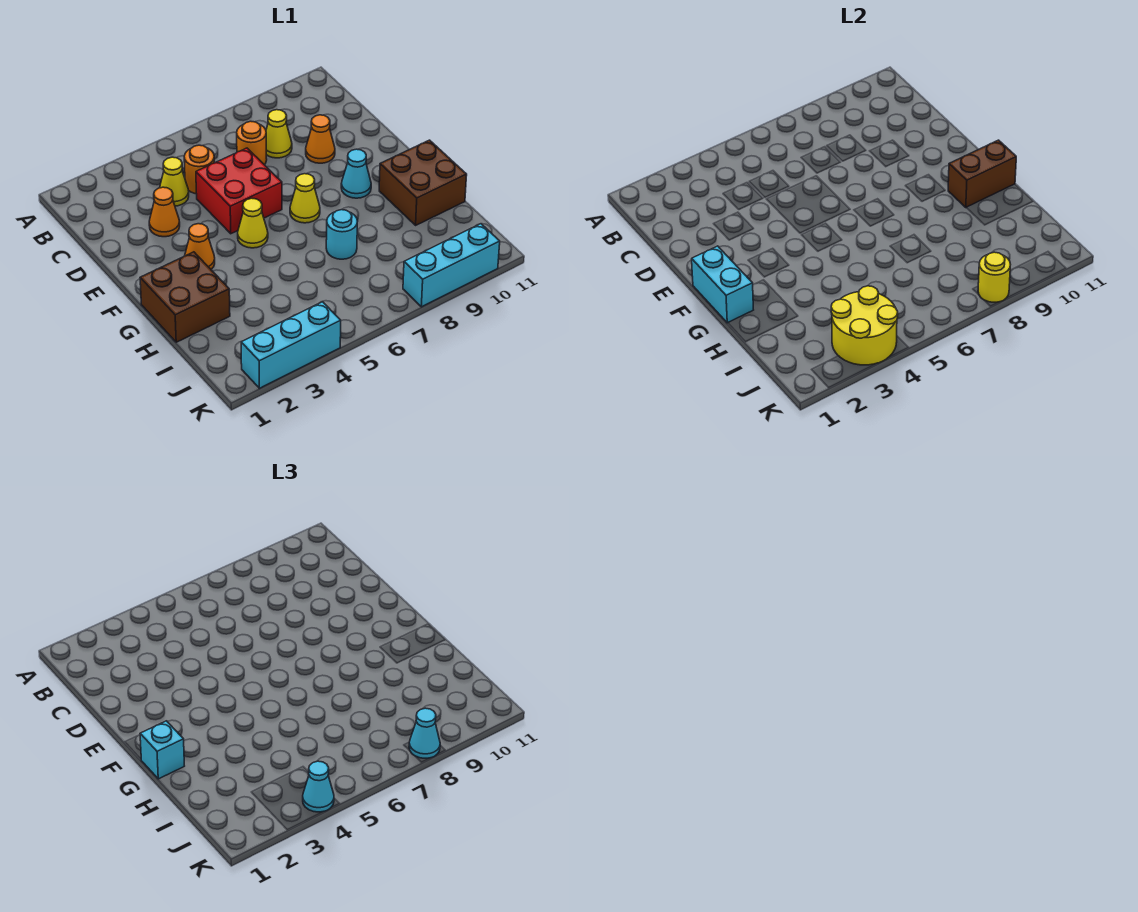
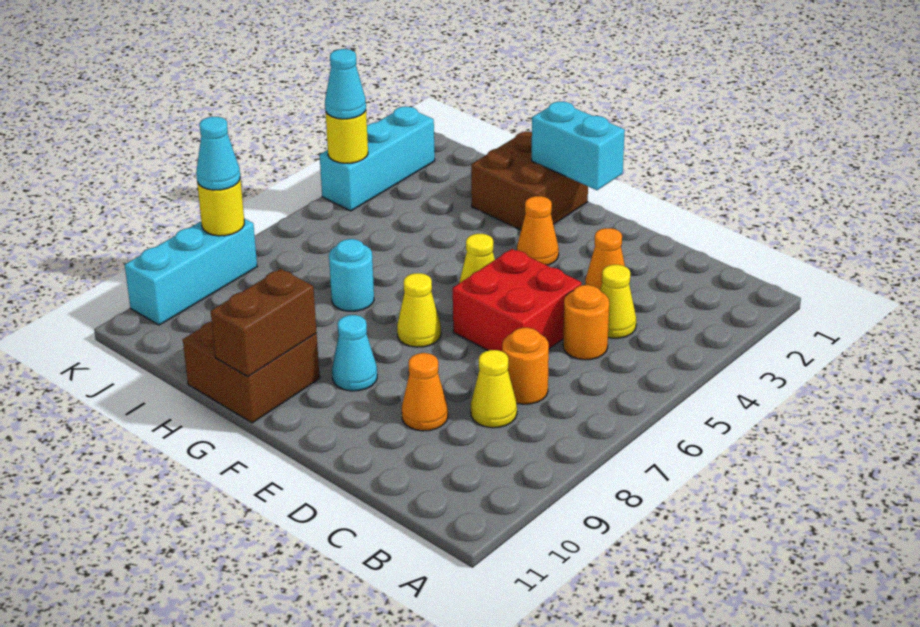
cyan 1x1 brick [140,721,184,779] -> none
yellow 2x2 round brick [831,286,898,365] -> yellow 1x1 round brick [326,111,368,163]

